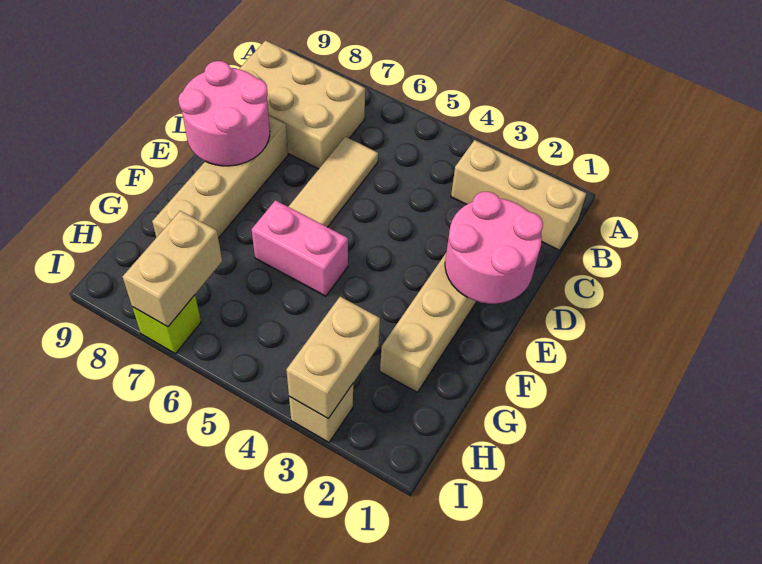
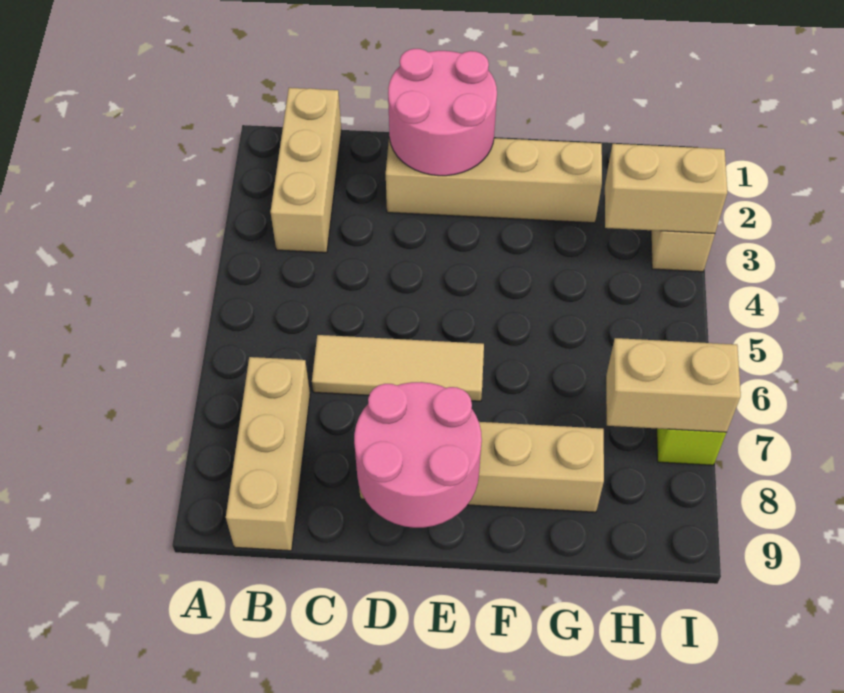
tan 2x3 brick [239,41,365,169] -> tan 1x3 brick [226,357,310,551]
pink 1x2 brick [252,200,348,296] -> none

